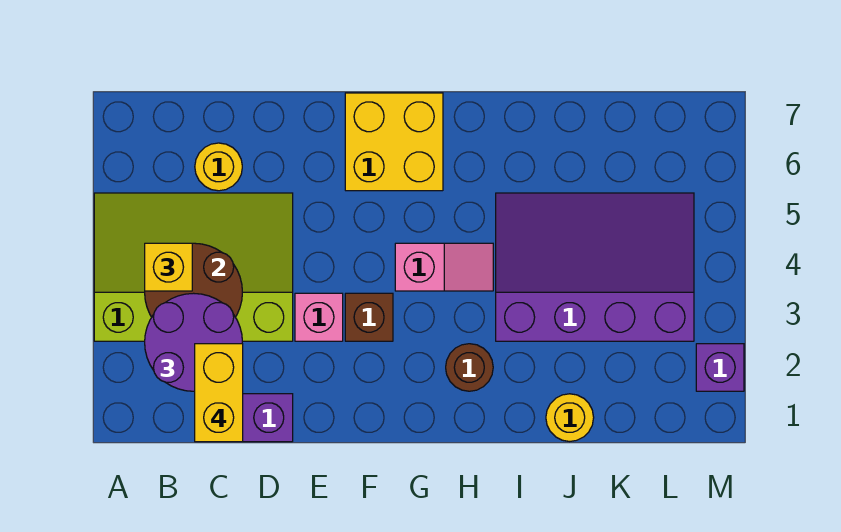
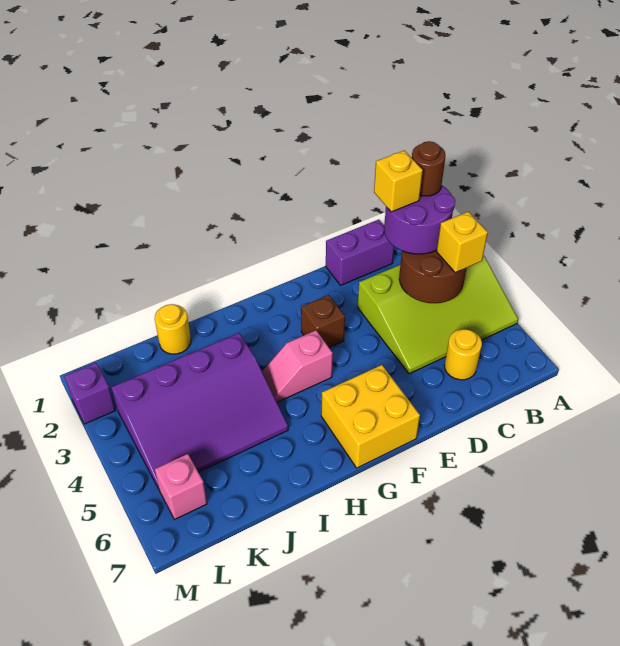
yellow 1x2 brick [195,344,243,442] -> yellow 1x1 brick [374,150,423,212]
pink 1x1 brick [295,293,343,341] -> pink 1x1 brick moved to [155,454,207,519]
brown 1x1 round brick [446,344,493,391] -> brown 1x1 round brick moved to [412,141,446,196]

